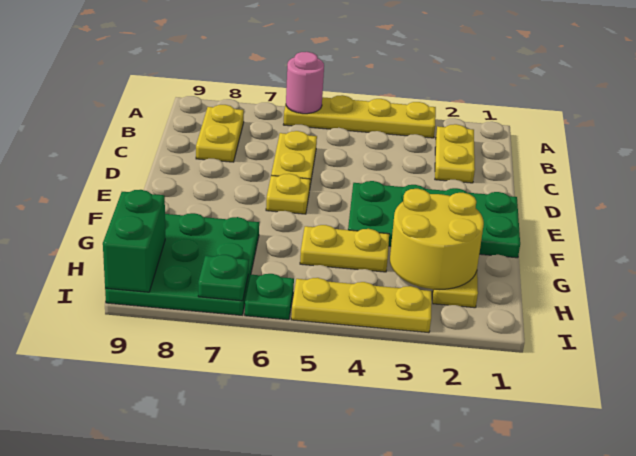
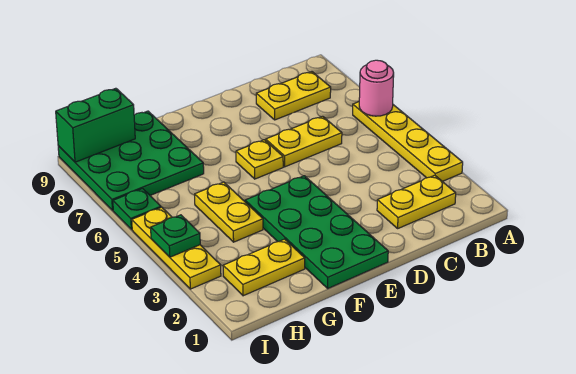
yellow 2x2 round brick [390,189,484,289] -> none
green 1x1 plate [198,255,249,301] -> green 1x1 plate moved to [151,215,200,257]

